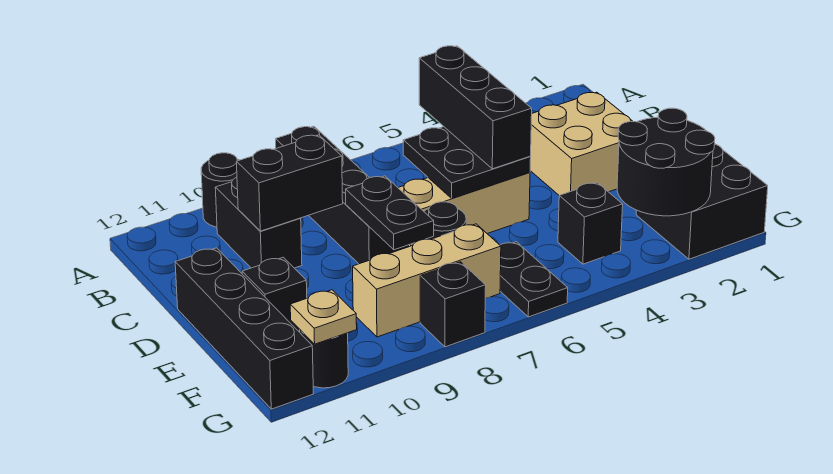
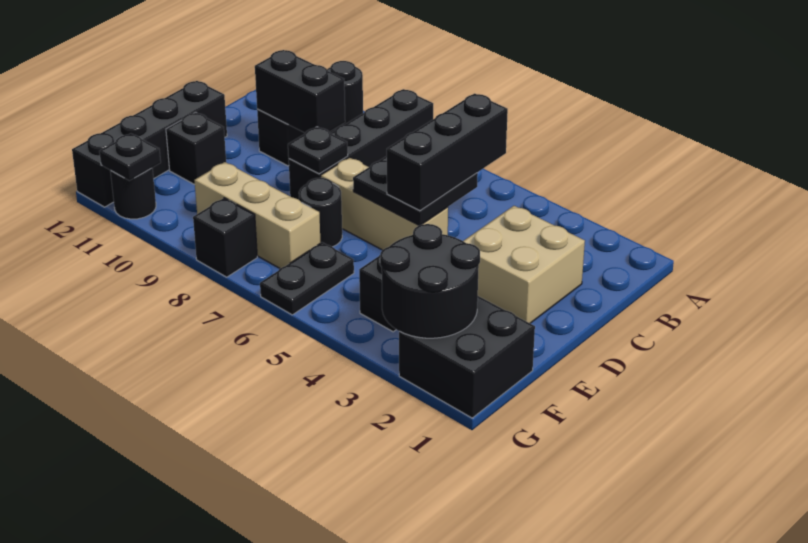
black 1x2 plate [346,176,434,250] -> black 1x1 plate [288,127,348,174]
tan 1x1 plate [290,290,357,344] -> black 1x1 plate [99,133,161,181]

